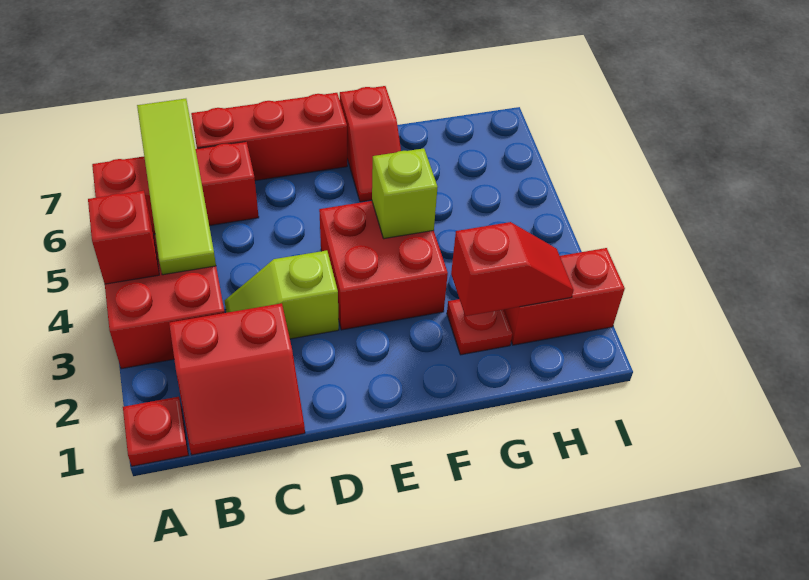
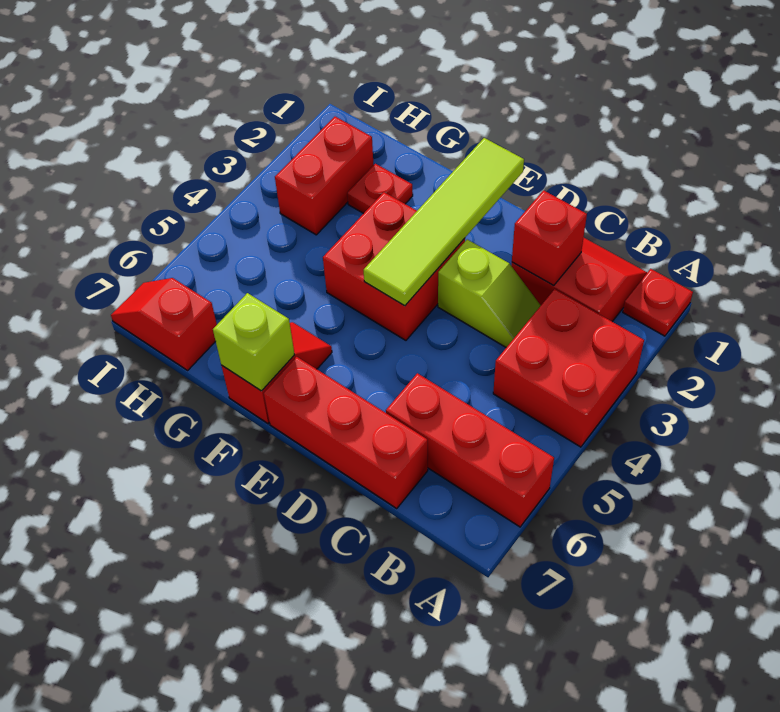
red 1x1 brick [88,191,159,284] -> red 1x1 brick moved to [512,190,587,285]
lime 1x4 tile [137,99,216,275] -> lime 1x4 tile moved to [364,138,524,306]
lime 1x1 brick [372,148,438,239] -> lime 1x1 brick moved to [213,293,295,391]
red 1x2 slope [451,222,574,316] -> red 1x2 slope moved to [111,278,217,370]
red 1x2 brick [504,248,625,345] -> red 1x2 brick turned to [275,117,374,235]

